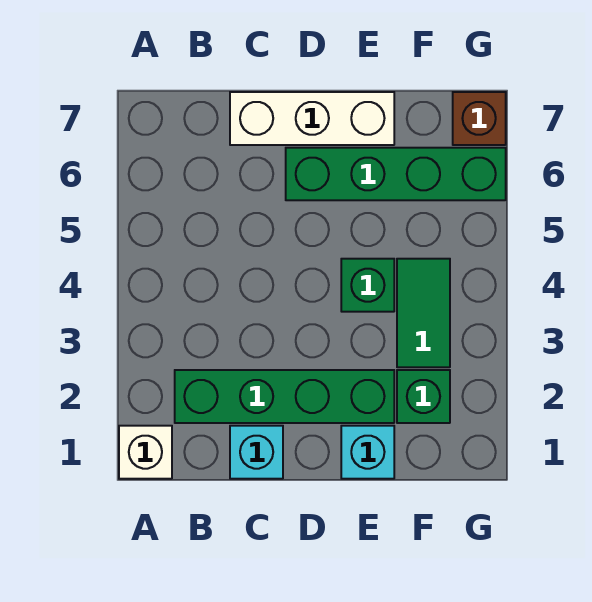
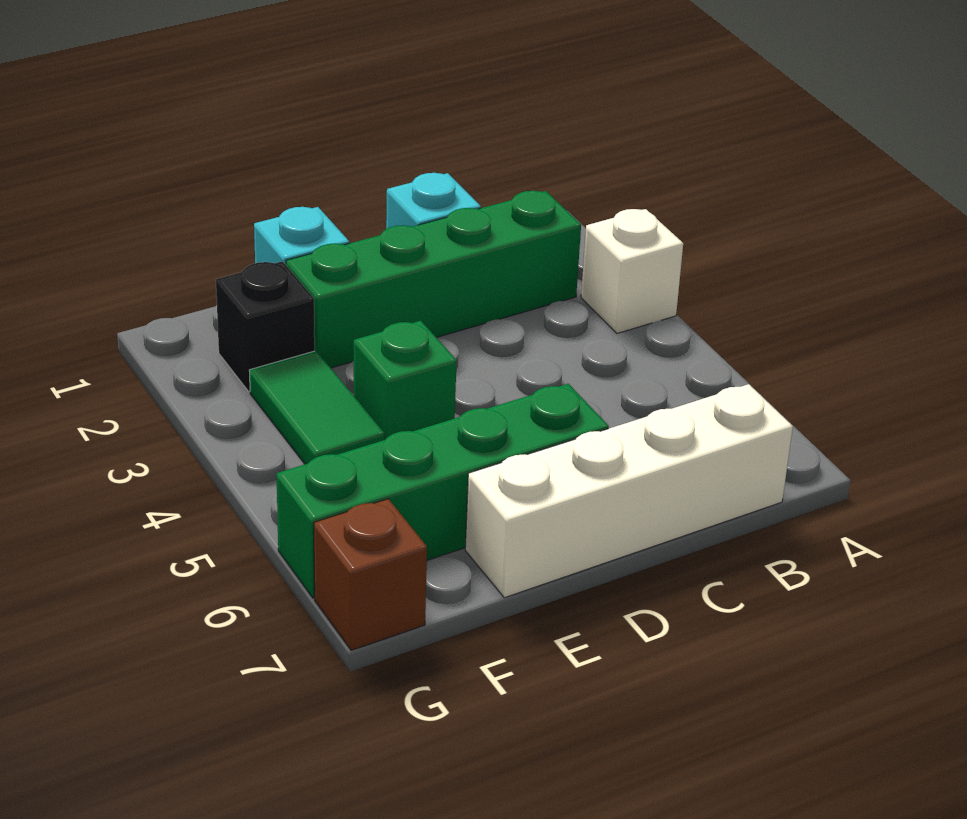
white 1x1 brick [119,426,172,479] -> white 1x1 brick moved to [581,209,683,333]
white 1x3 brick [230,92,394,145] -> white 1x4 brick [465,384,793,598]
green 1x1 brick [397,370,450,423] -> black 1x1 brick [216,261,315,392]

